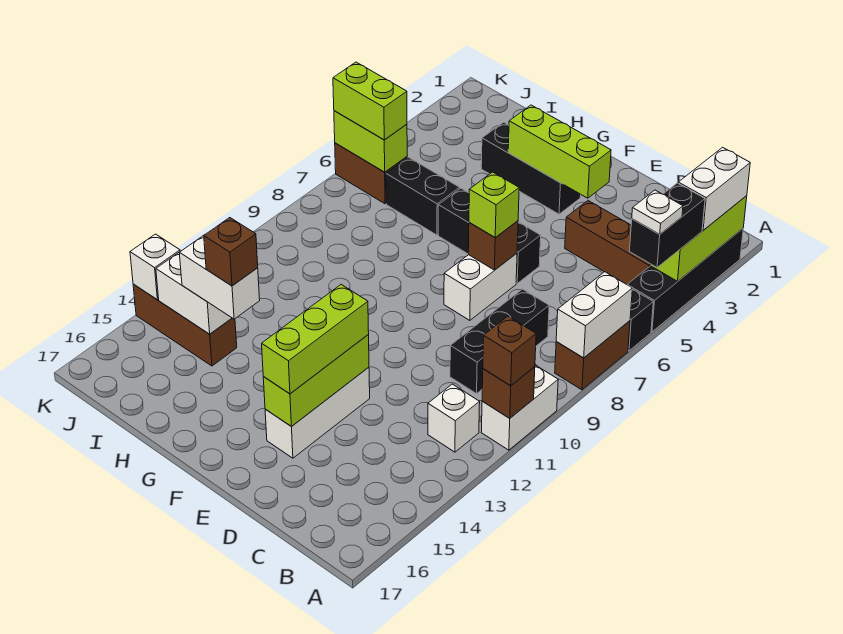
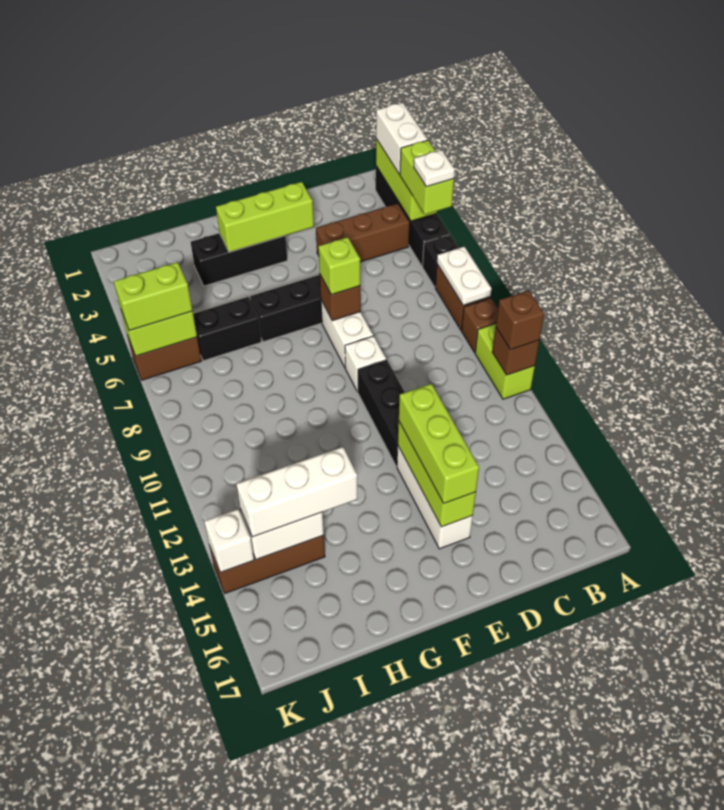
black 1x2 brick [629,183,705,267] -> lime 1x2 brick [400,140,454,215]
white 1x2 brick [556,272,632,358] -> white 1x2 plate [437,247,491,305]
white 1x2 brick [481,365,558,450] -> lime 1x2 brick [475,324,535,399]
white 1x1 brick [428,384,480,452] -> white 1x1 brick moved to [345,336,386,391]
black 1x3 brick [450,289,549,394] -> black 1x3 brick moved to [357,359,405,466]
white 1x2 brick [179,235,260,319] -> white 1x3 brick [236,447,357,537]
brown 1x1 brick [204,218,258,286] -> brown 1x1 brick moved to [461,298,498,352]

